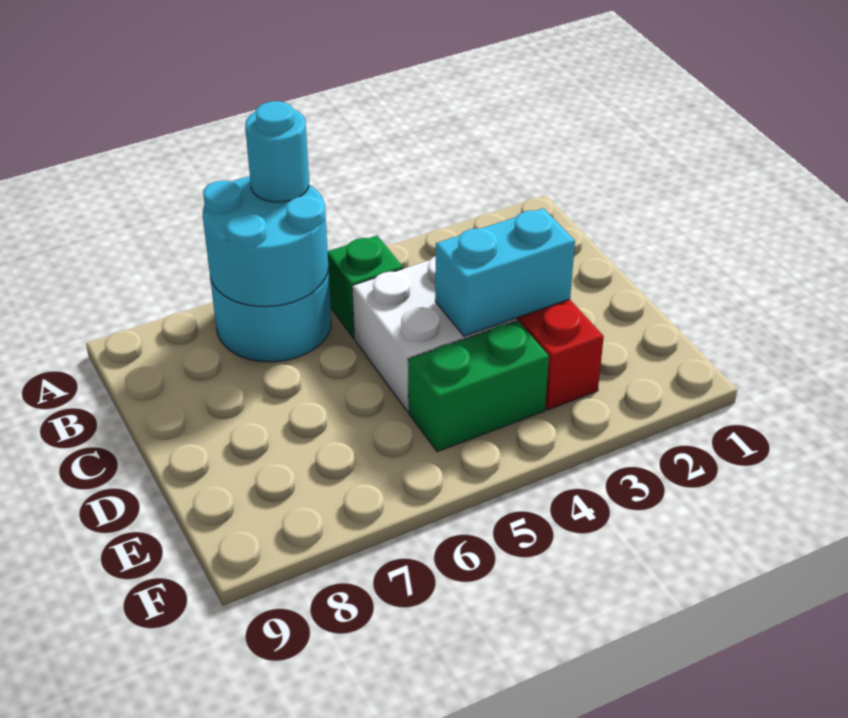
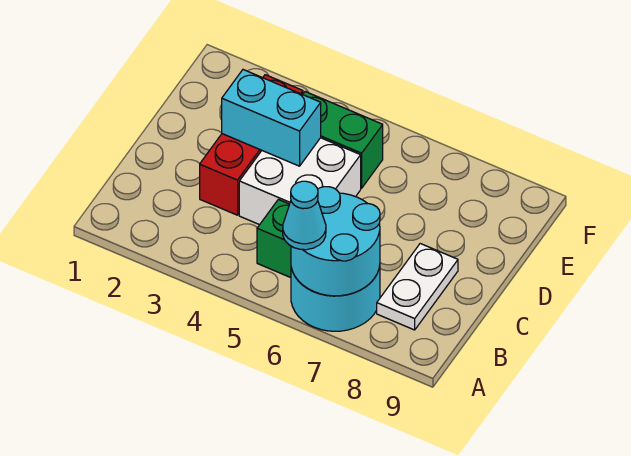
cyan 1x1 round brick [245,101,309,202] -> cyan 1x1 cone [283,181,326,250]
none -> white 1x2 plate [377,244,458,330]

